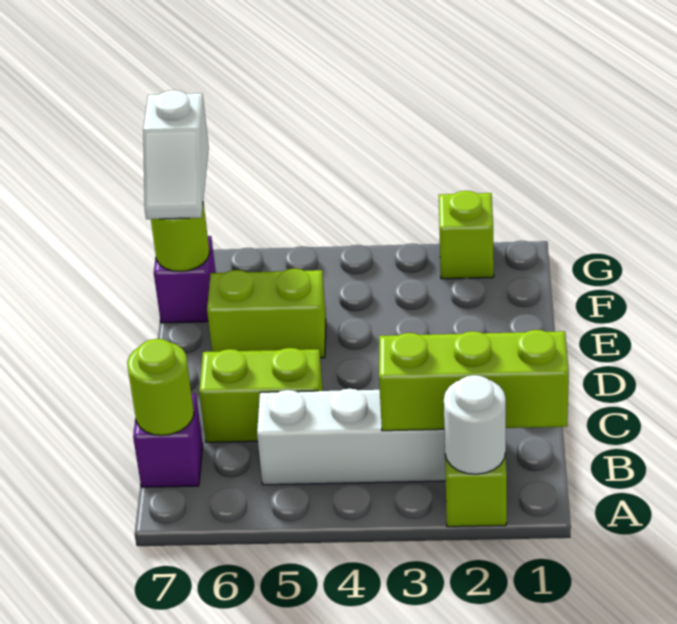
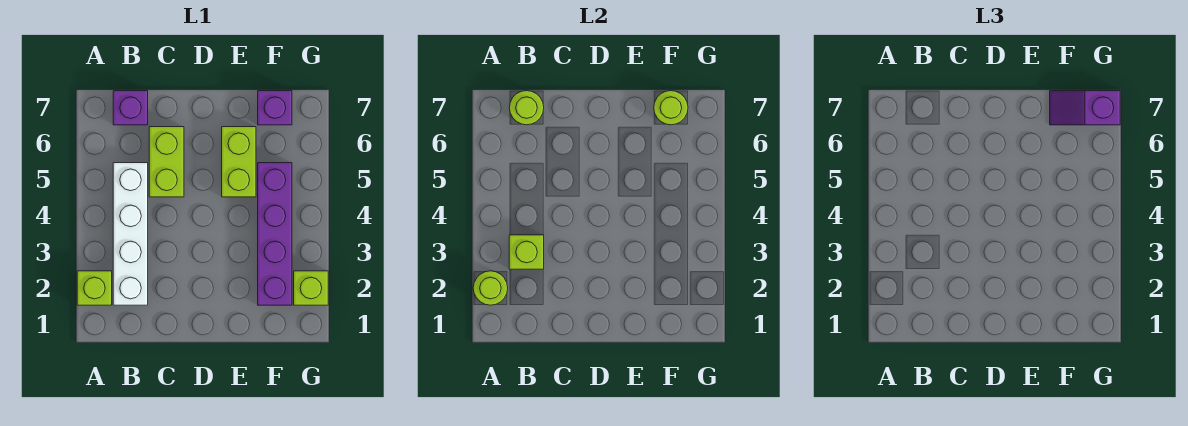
white 1x1 round brick [444,375,506,474] -> lime 1x1 round brick [473,271,508,305]
lime 1x3 brick [379,330,569,431] -> lime 1x1 brick [509,235,544,269]
none -> purple 1x4 brick [258,163,292,305]
white 1x2 slope [143,90,209,219] -> purple 1x2 slope [1050,91,1120,125]

